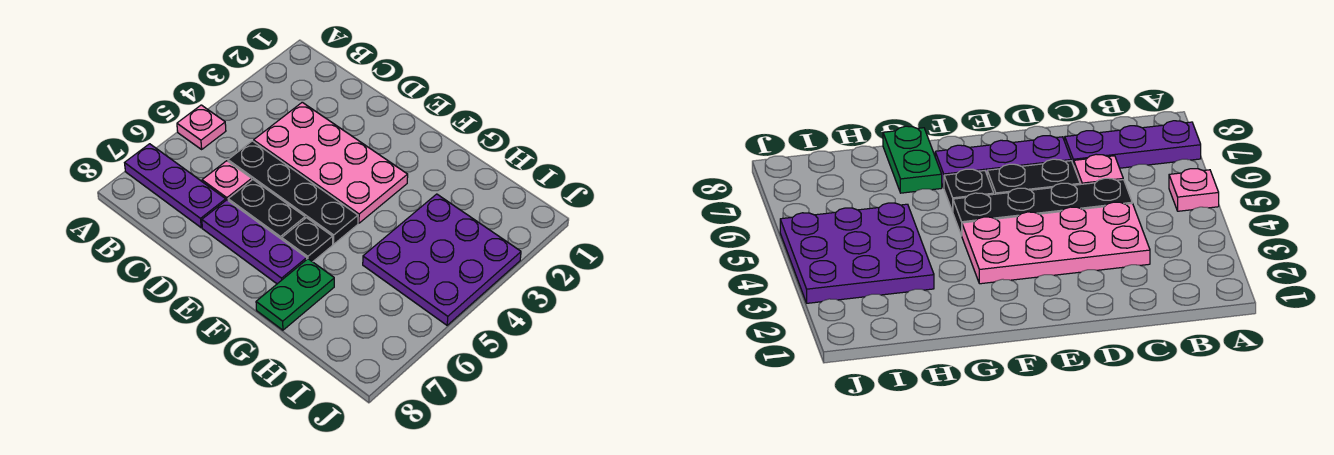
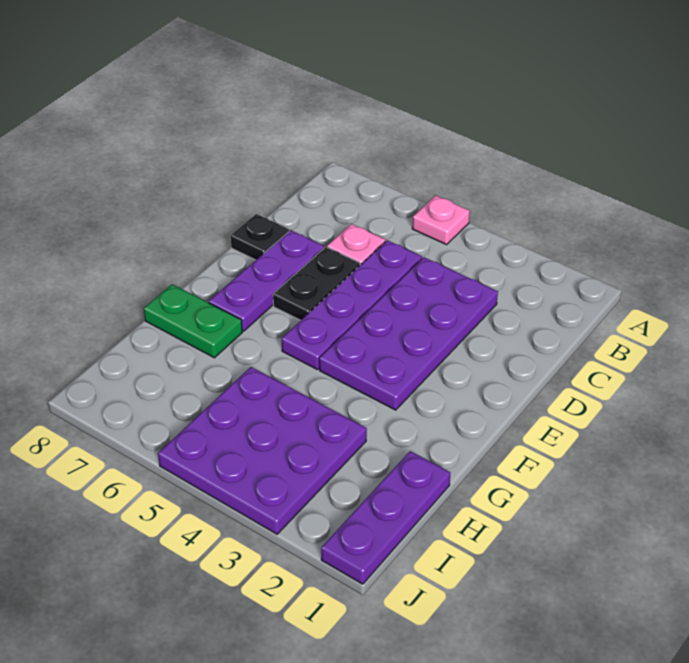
purple 1x3 plate [125,144,226,228] -> purple 1x3 plate moved to [321,451,450,584]
pink 2x4 plate [254,102,408,223] -> purple 2x4 plate [319,257,498,410]
black 1x4 plate [228,141,358,244] -> purple 1x4 plate [282,240,422,370]
black 1x1 plate [282,218,333,262] -> black 1x1 plate moved to [231,214,289,260]

